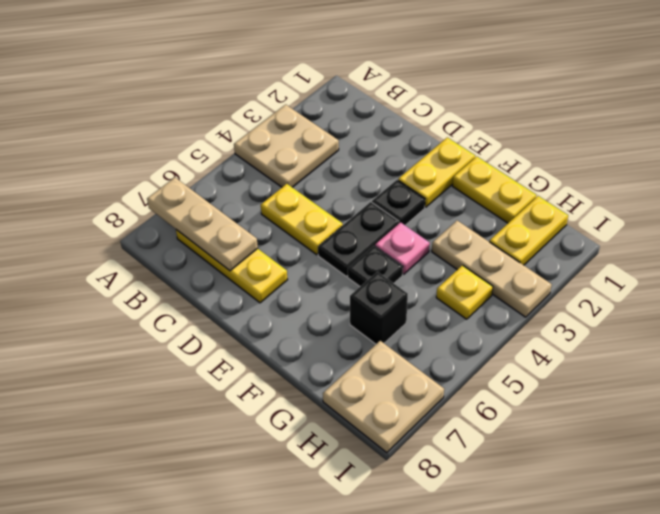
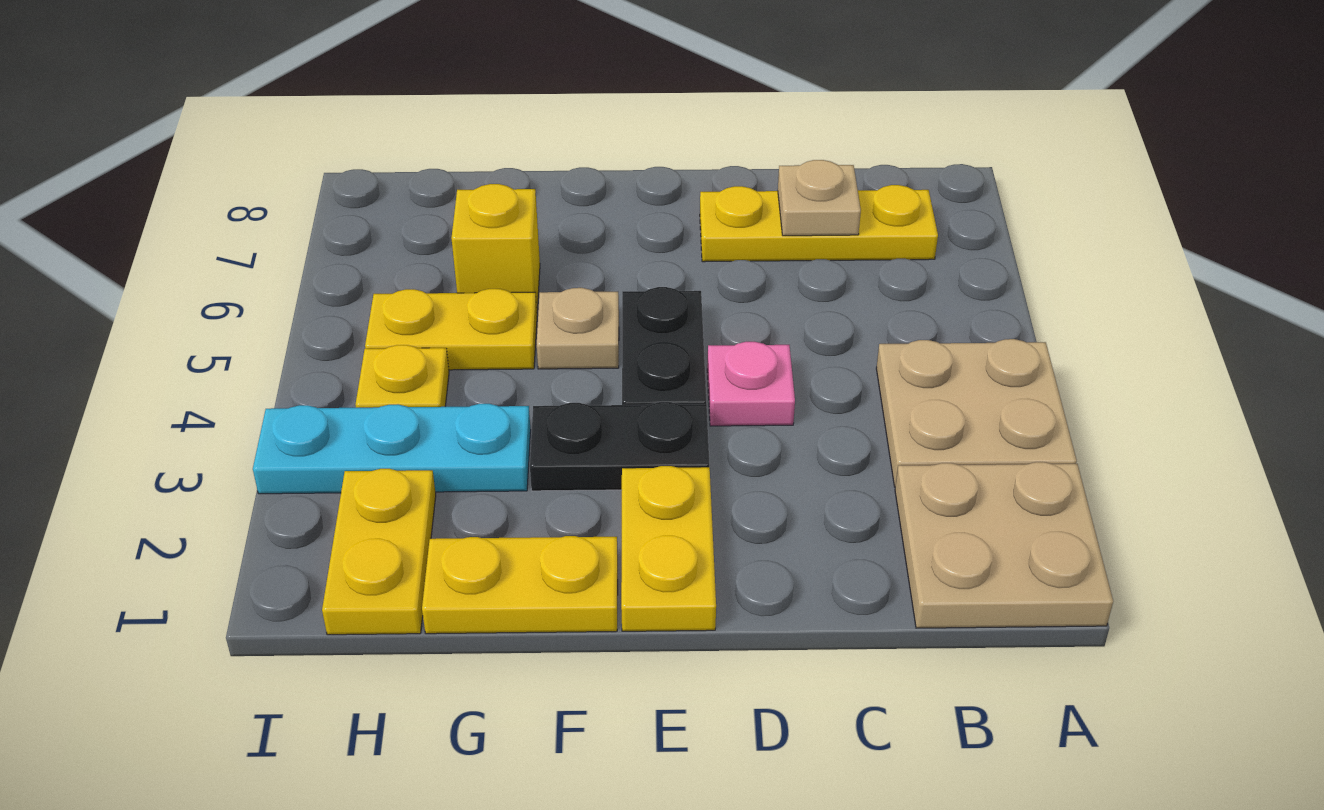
tan 1x3 plate [147,177,258,271] -> tan 1x1 plate [778,160,861,236]
yellow 1x2 plate [261,184,343,255] -> yellow 1x2 plate moved to [365,289,537,370]
black 1x1 plate [372,180,425,225] -> black 1x2 plate [530,402,709,491]
pink 1x1 plate [375,222,430,274] -> pink 1x1 plate moved to [707,342,795,426]
black 1x1 plate [348,246,403,286] -> tan 1x1 plate [537,288,619,369]
tan 1x3 plate [432,221,552,317] -> cyan 1x3 plate [253,404,531,494]
black 1x1 brick [350,272,408,344] -> yellow 1x1 brick [451,184,540,310]
tan 2x2 plate [323,341,444,453] -> tan 2x2 plate moved to [895,462,1113,628]

